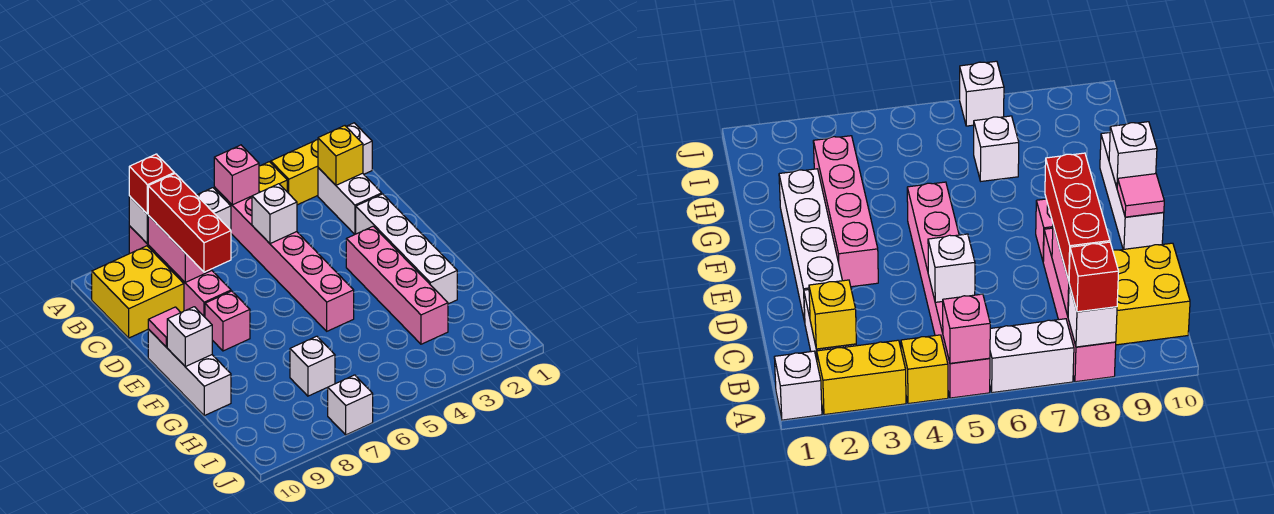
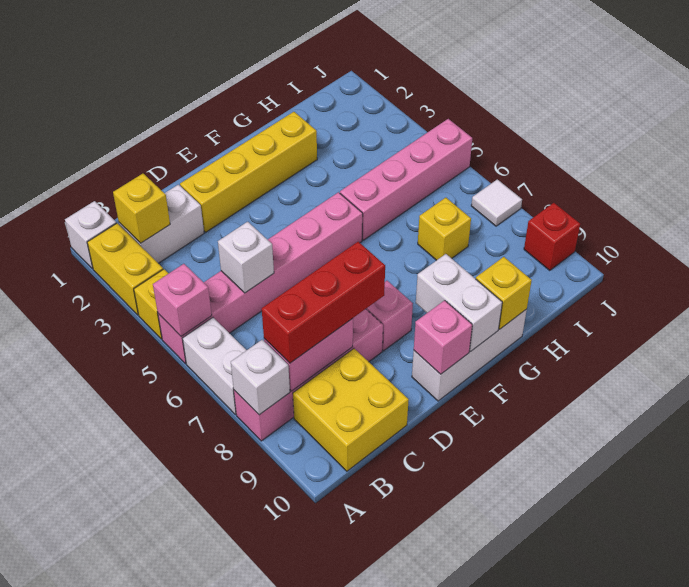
red 1x1 brick [129,154,174,214] -> red 1x1 brick moved to [524,203,580,271]
white 1x4 brick [356,194,457,304] -> yellow 1x4 brick [180,112,317,232]
pink 1x4 brick [346,226,448,344] -> pink 1x4 brick moved to [340,119,472,240]
pink 1x1 tile [148,307,181,347] -> pink 1x1 brick [414,300,472,374]
white 1x1 brick [167,307,212,367] -> white 1x2 brick [416,254,502,351]
none -> yellow 1x1 brick [476,257,532,329]
white 1x1 brick [290,336,335,396] -> yellow 1x1 brick [418,198,471,260]
white 1x1 brick [328,375,373,435] -> white 1x1 tile [471,179,522,226]

